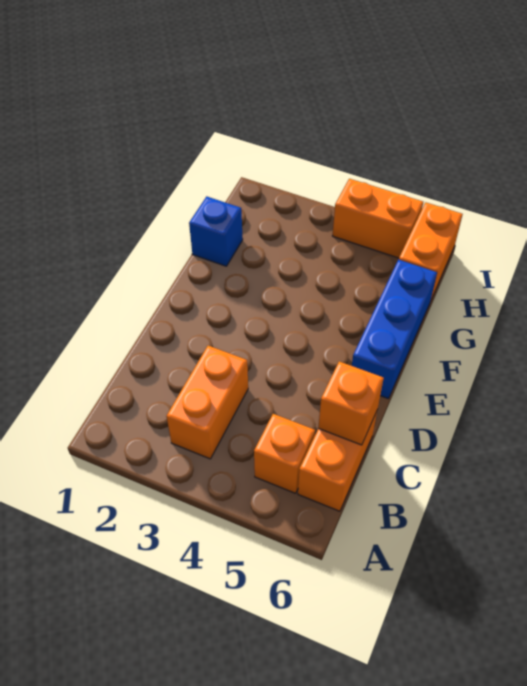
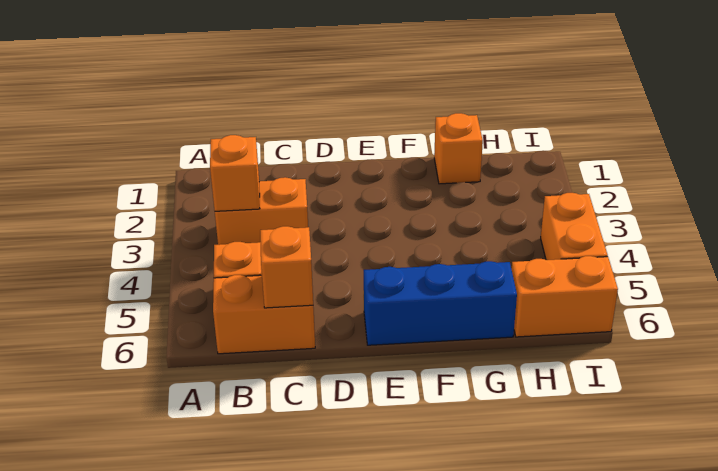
none -> orange 1x1 brick [210,135,260,211]
blue 1x1 brick [189,196,243,266] -> orange 1x1 brick [434,113,483,184]

